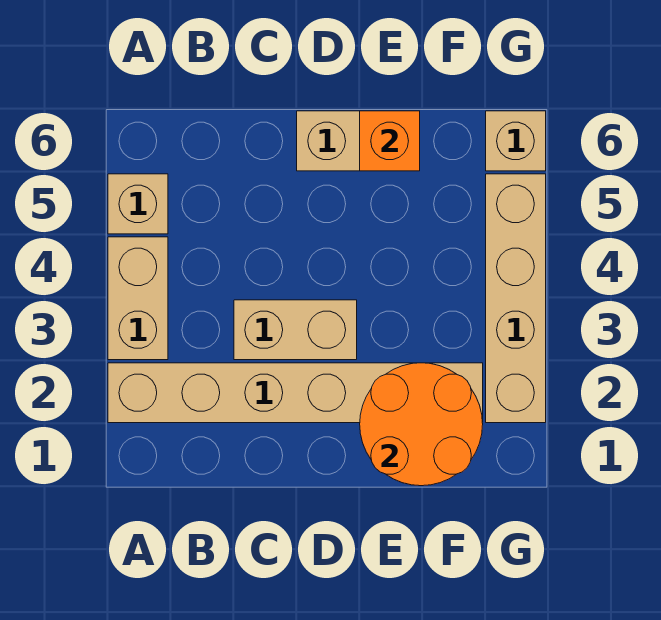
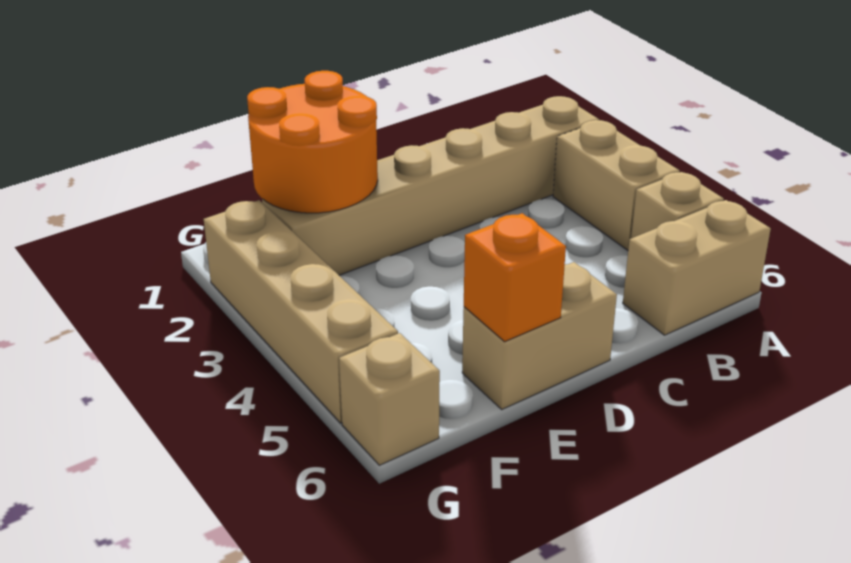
tan 1x2 brick [234,300,357,360] -> tan 1x2 brick moved to [623,200,771,335]

